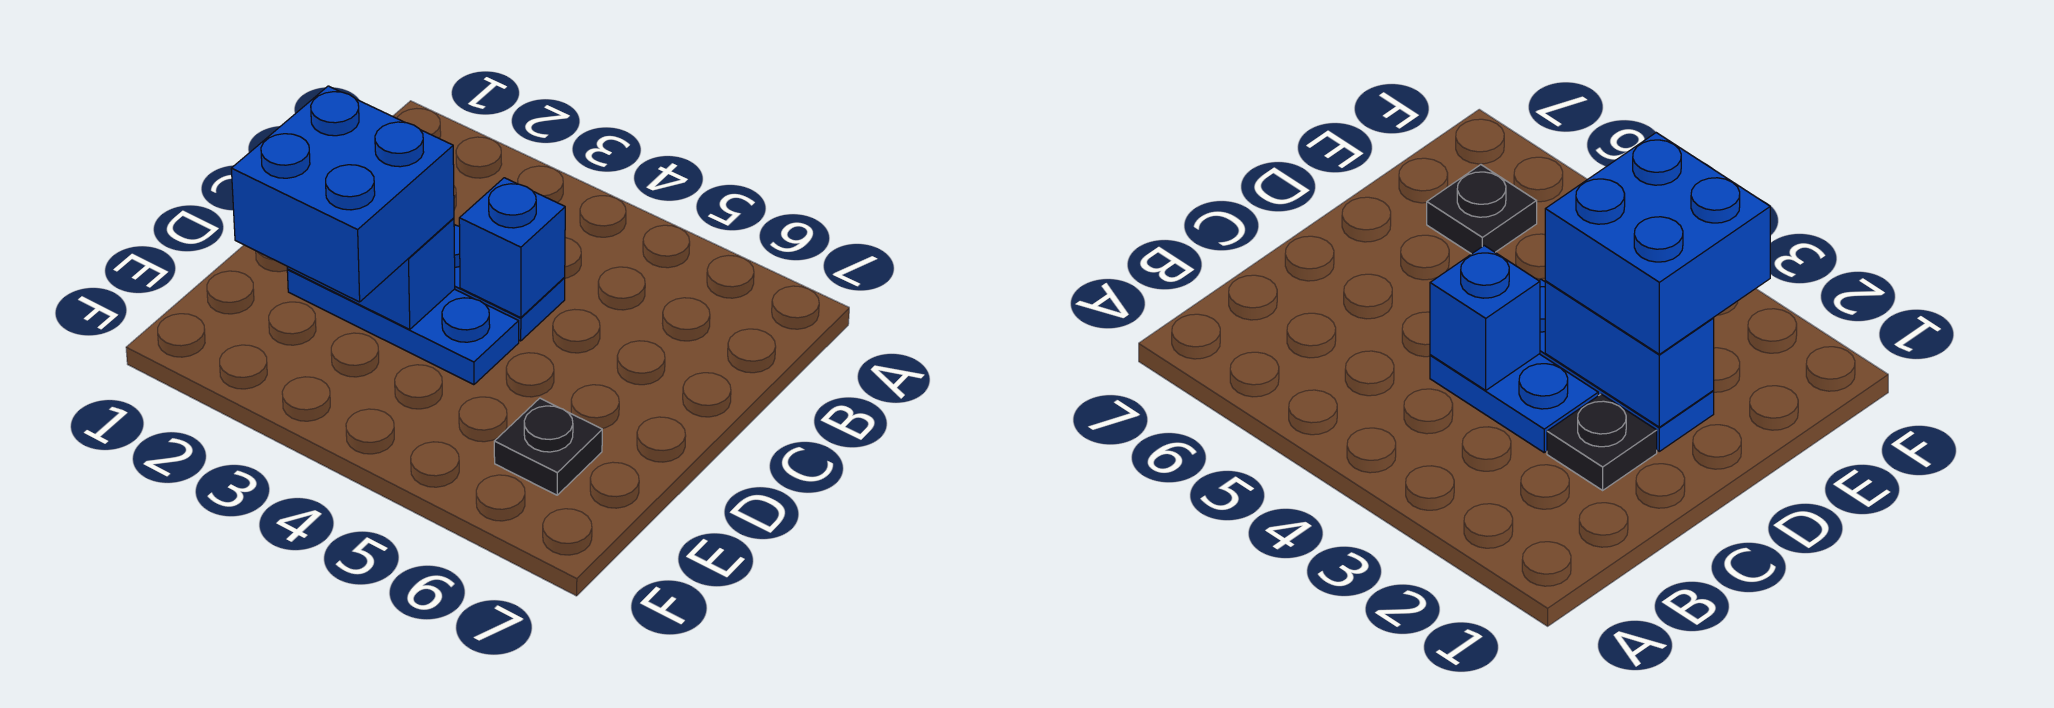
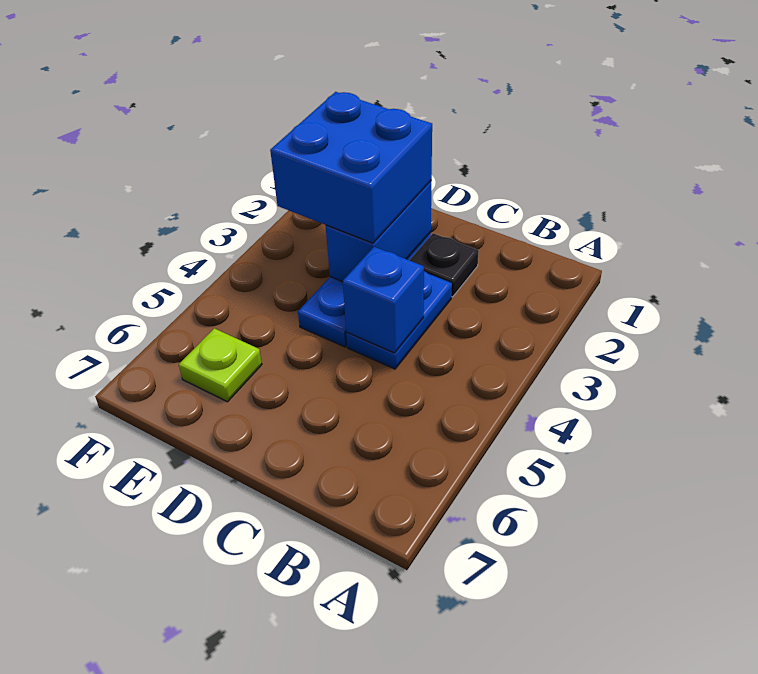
black 1x1 plate [494,398,602,495] -> lime 1x1 plate [179,328,262,402]

